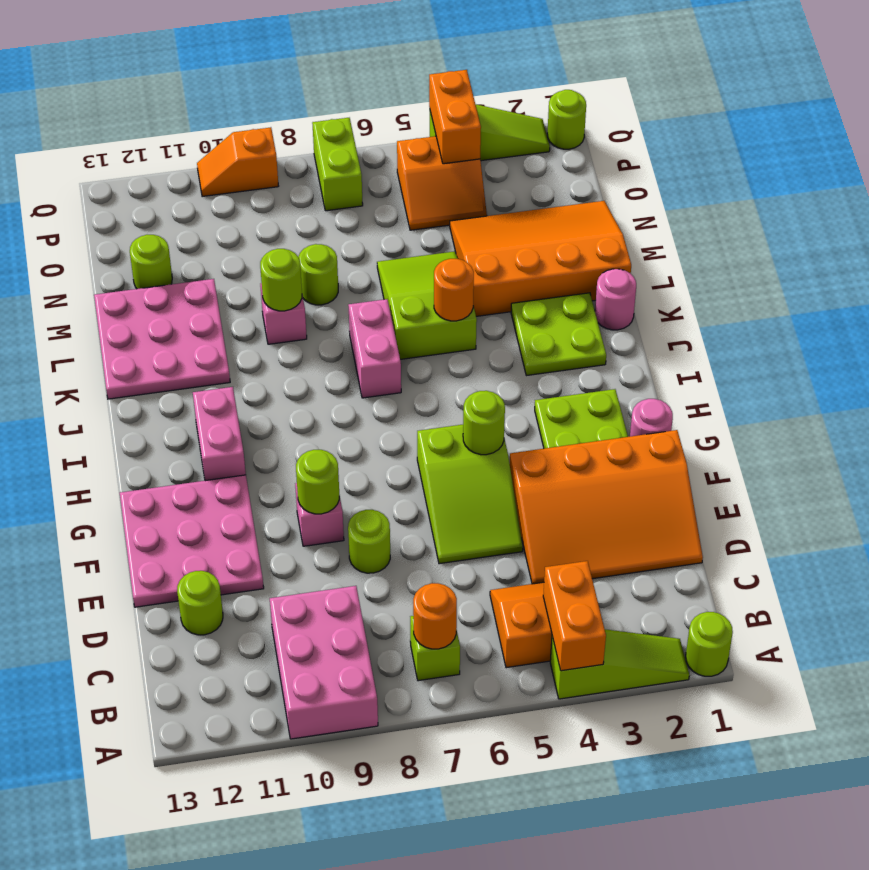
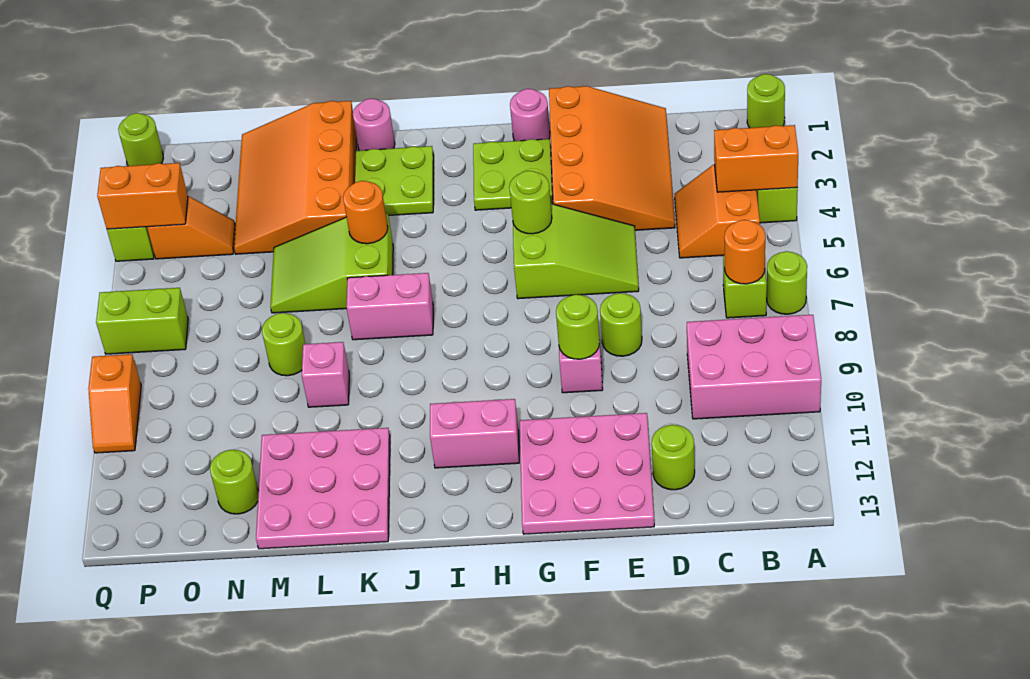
lime 1x1 round brick [260,249,302,311] -> lime 1x1 round brick moved to [767,251,807,314]
orange 2x2 slope [397,136,487,230] -> orange 1x2 slope [147,196,235,259]

